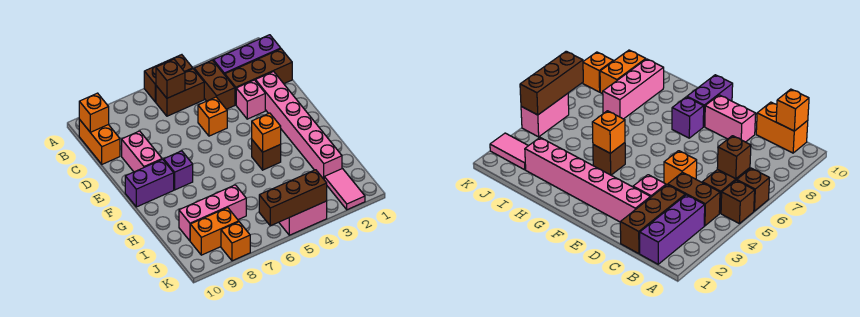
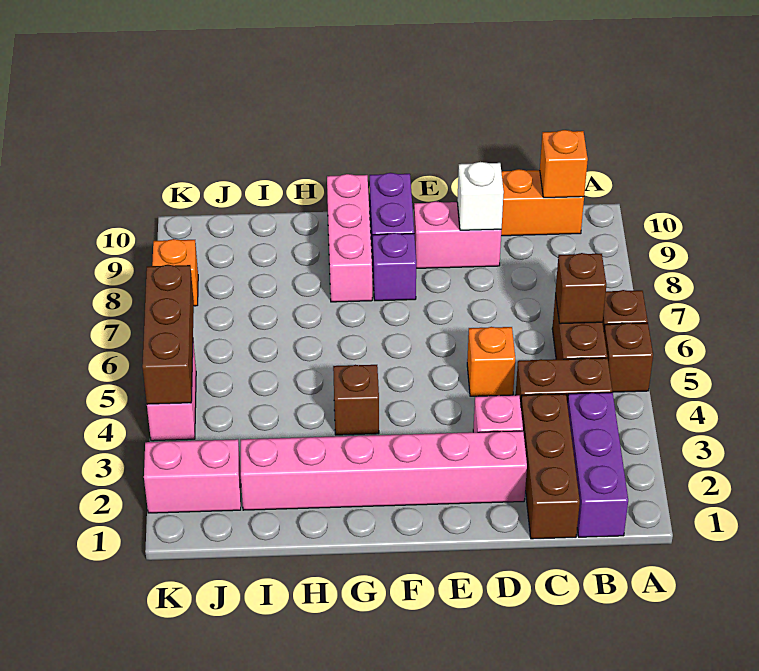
none -> white 1x1 brick [457,162,504,230]
orange 1x1 brick [252,113,281,152] -> none
pink 1x3 brick [179,185,246,241] -> pink 1x3 brick moved to [327,174,372,302]
pink 1x2 tile [324,169,365,210] -> pink 1x2 brick [144,439,241,513]
orange 1x2 brick [190,208,239,255] -> none

